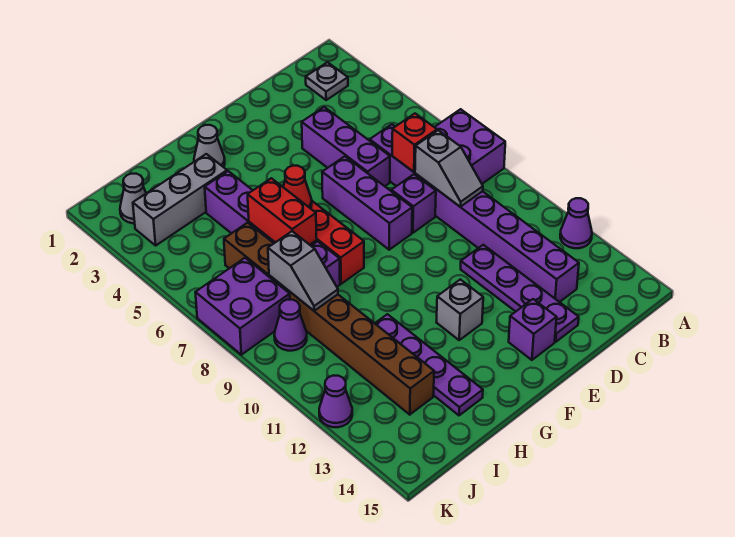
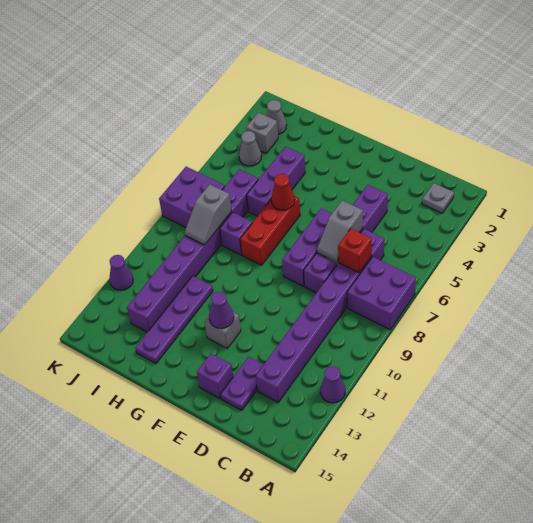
grey 1x2 slope [415,130,483,207] -> grey 1x2 slope moved to [317,200,363,262]
purple 1x4 plate [461,245,579,342] -> purple 1x2 plate [220,357,264,410]
grey 1x1 cone [194,125,225,167] -> grey 1x1 cone moved to [239,131,262,166]
grey 1x3 brick [133,154,227,245] -> grey 1x1 brick [246,112,278,153]
red 1x2 brick [248,178,317,245] -> none
brown 1x8 brick [224,223,434,415] -> purple 1x8 brick [127,169,258,332]
purple 1x1 cone [274,300,307,351] -> purple 1x1 cone moved to [209,292,234,328]

